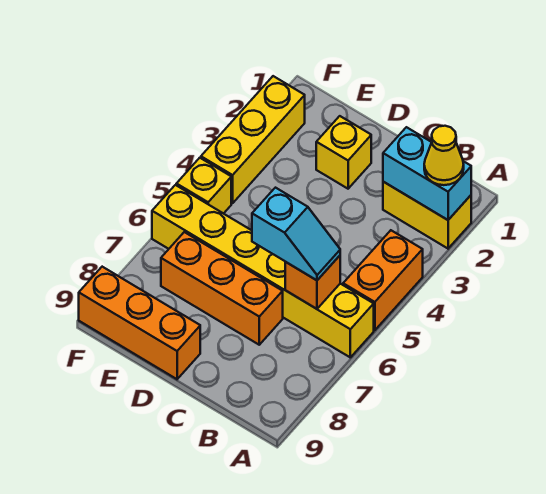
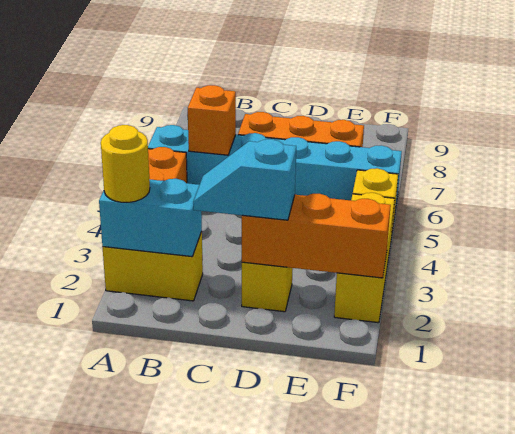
yellow 1x1 cone [424,126,464,185] -> yellow 1x1 round brick [101,125,150,202]
yellow 1x6 brick [152,185,374,357] -> cyan 1x6 brick [148,125,402,210]
cyan 1x2 slope [252,188,340,280] -> cyan 1x2 slope moved to [193,139,296,220]
orange 1x3 brick [79,267,200,379] -> orange 1x3 brick moved to [242,194,391,278]

